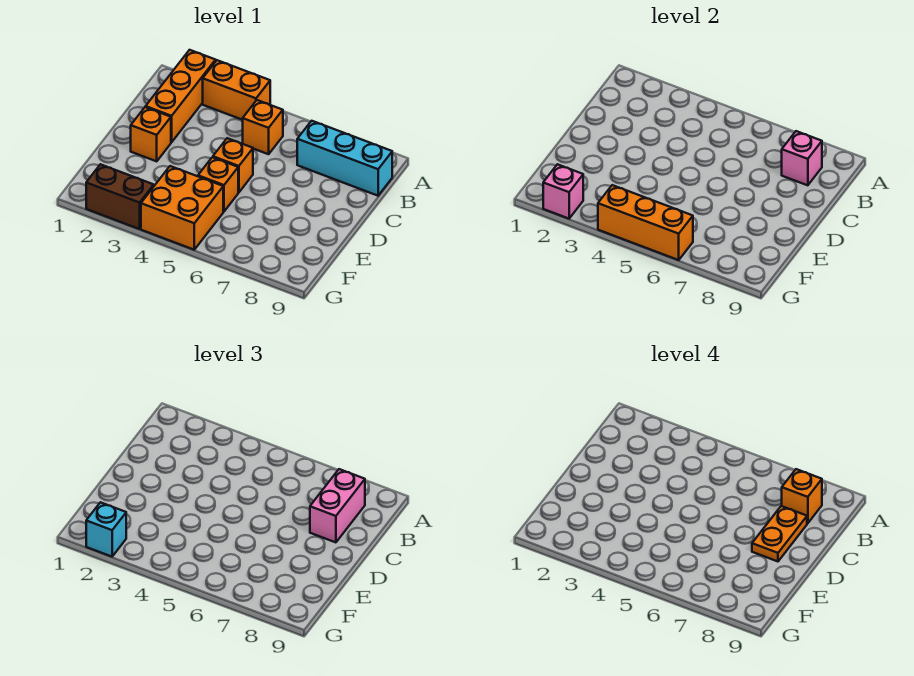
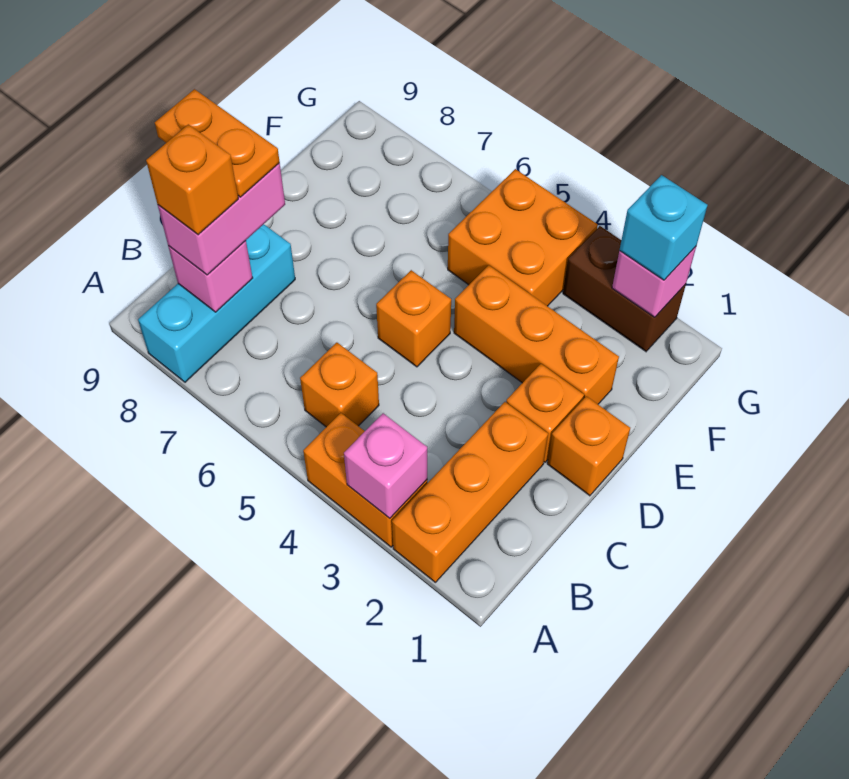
none -> pink 1x1 brick [344,413,427,518]
cyan 1x3 brick [297,121,392,196] -> cyan 1x3 brick turned to [138,224,295,382]
orange 1x2 plate [752,506,807,561] -> orange 1x2 plate turned to [155,89,280,197]
orange 1x1 brick [198,157,238,212] -> orange 1x1 brick moved to [547,396,630,496]
orange 1x3 brick [598,185,693,260] -> orange 1x3 brick moved to [454,265,619,404]

